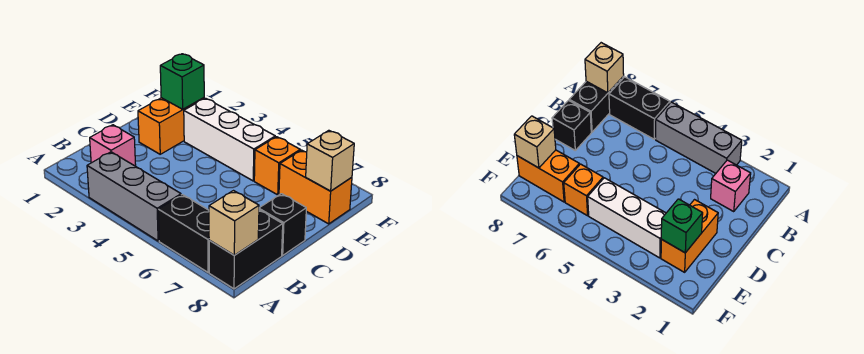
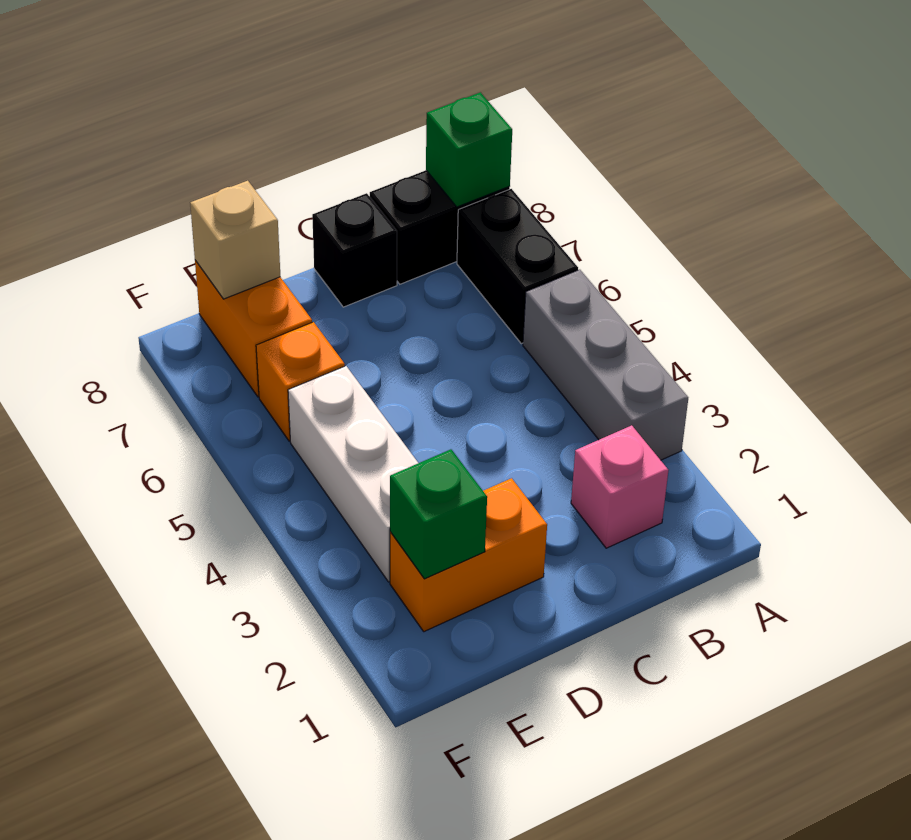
tan 1x1 brick [209,191,259,255] -> green 1x1 brick [426,92,512,207]

